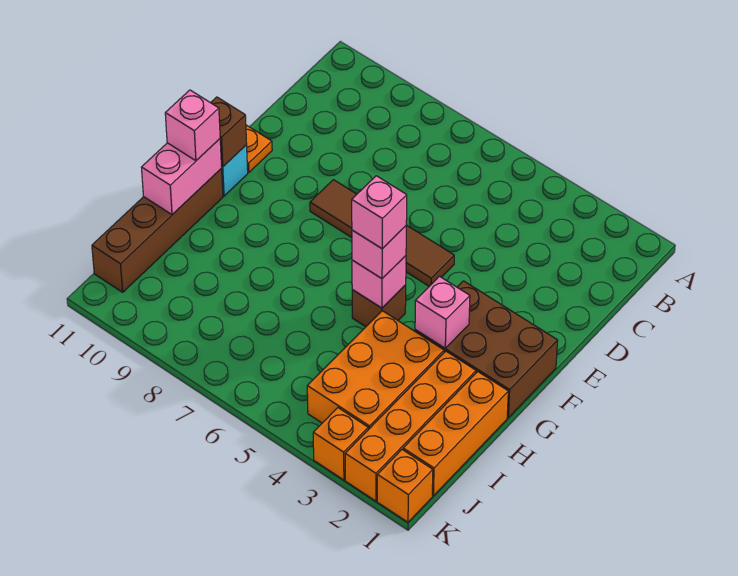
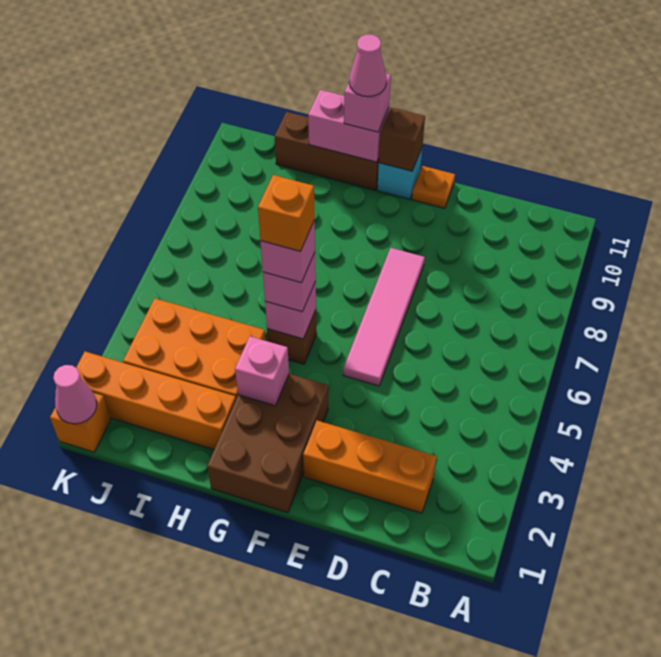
brown 1x4 tile [310,180,454,286] -> pink 1x4 tile [343,248,425,386]
brown 1x4 brick [92,169,223,292] -> brown 1x3 brick [275,112,379,190]
none -> pink 1x1 cone [349,35,387,97]
orange 1x3 brick [403,372,508,496] -> orange 1x3 brick moved to [303,421,437,513]
none -> pink 1x1 cone [53,365,97,424]
orange 1x1 brick [313,408,368,480] -> orange 1x1 brick moved to [258,175,315,251]

